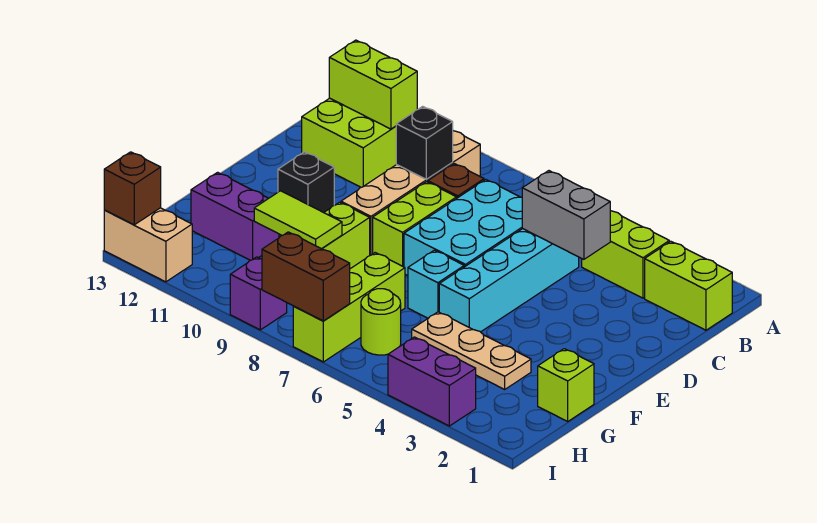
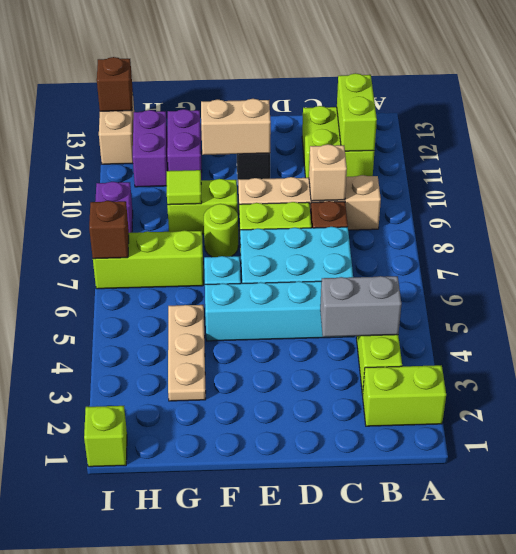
lime 1x2 brick [645,241,732,330] -> lime 1x2 brick turned to [362,365,446,426]
grey 1x2 brick [522,171,610,259] -> grey 1x2 brick turned to [320,276,401,337]
black 1x1 brick [396,106,453,179] -> tan 1x1 brick [309,144,347,201]
none -> tan 1x2 brick [201,99,271,155]
lime 1x1 brick [538,349,594,421] -> lime 1x1 brick moved to [84,406,127,467]
lime 1x2 tile [254,191,342,249] -> lime 1x1 tile [167,170,202,205]
lime 1x1 round brick [361,289,401,355] -> lime 1x1 round brick moved to [204,204,238,257]
purple 1x2 brick [388,337,476,426] -> purple 1x2 brick moved to [133,110,168,187]
brown 1x2 brick [262,232,350,321] -> brown 1x1 brick [89,201,129,259]

